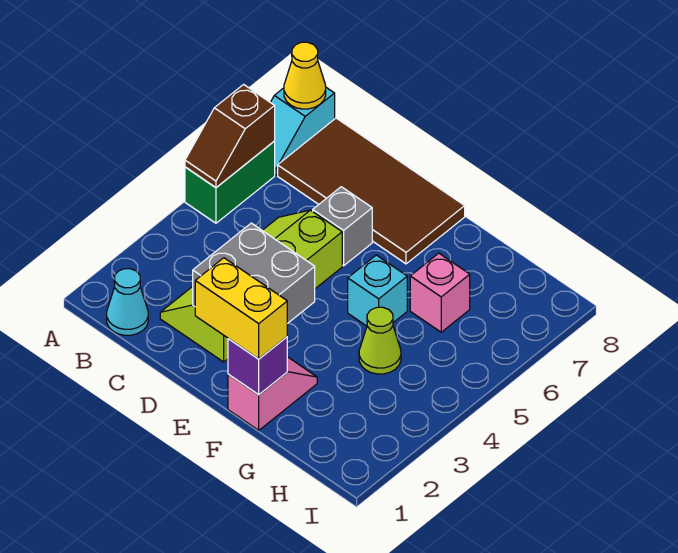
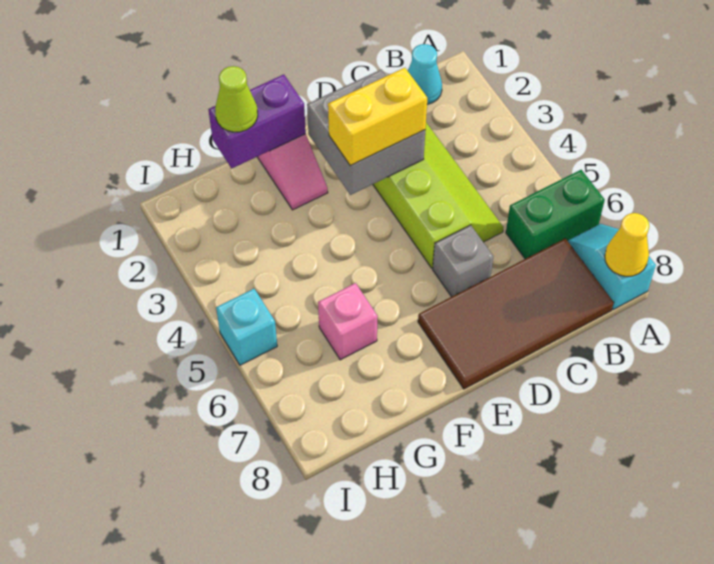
green 1x2 brick [185,141,275,223] -> green 1x2 brick turned to [506,170,605,259]
brown 1x2 slope [185,84,275,188] -> none
yellow 1x2 brick [195,258,287,359] -> yellow 1x2 brick moved to [328,68,427,165]
purple 1x1 brick [228,337,287,395] -> purple 1x2 brick [208,75,306,168]
cyan 1x1 brick [348,255,407,326] -> cyan 1x1 brick moved to [216,289,277,365]
lime 1x1 cone [359,307,401,374] -> lime 1x1 cone moved to [215,66,258,132]

